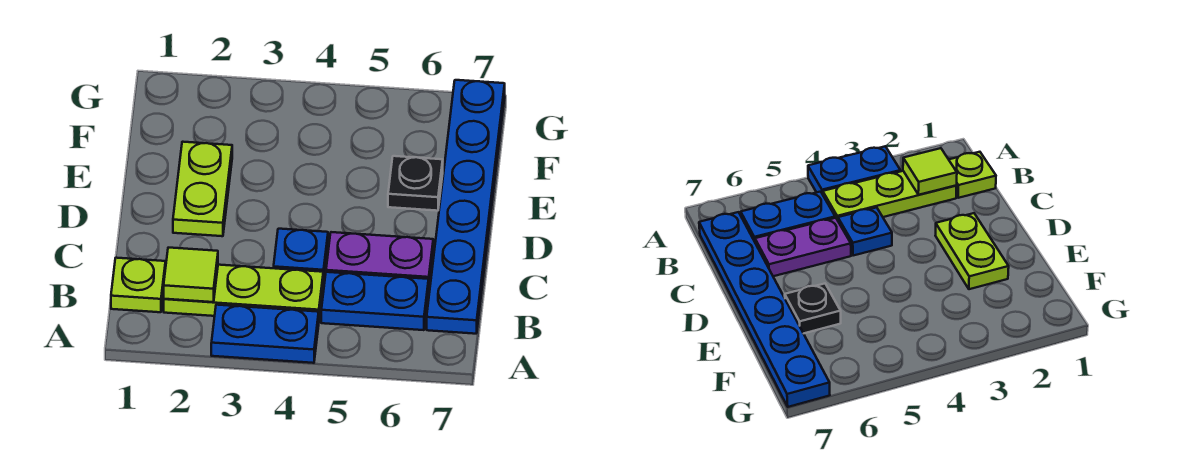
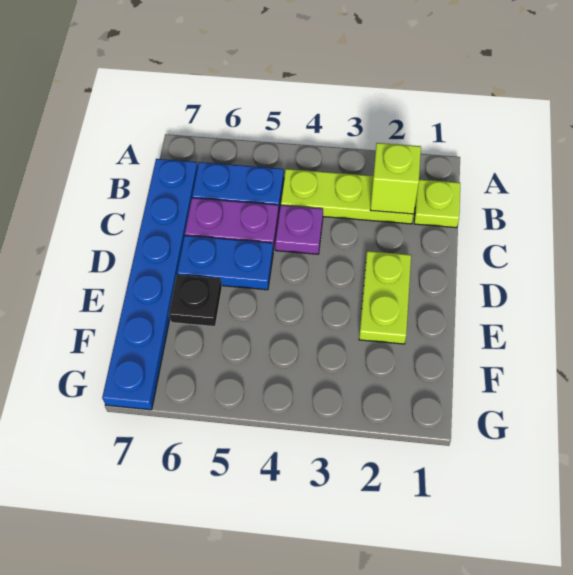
blue 1x2 plate [211,305,319,363] -> blue 1x2 plate moved to [177,236,273,290]
lime 1x1 tile [164,248,218,302] -> lime 1x1 brick [370,143,421,214]
blue 1x1 plate [274,229,328,283] -> purple 1x1 plate [275,205,323,254]

